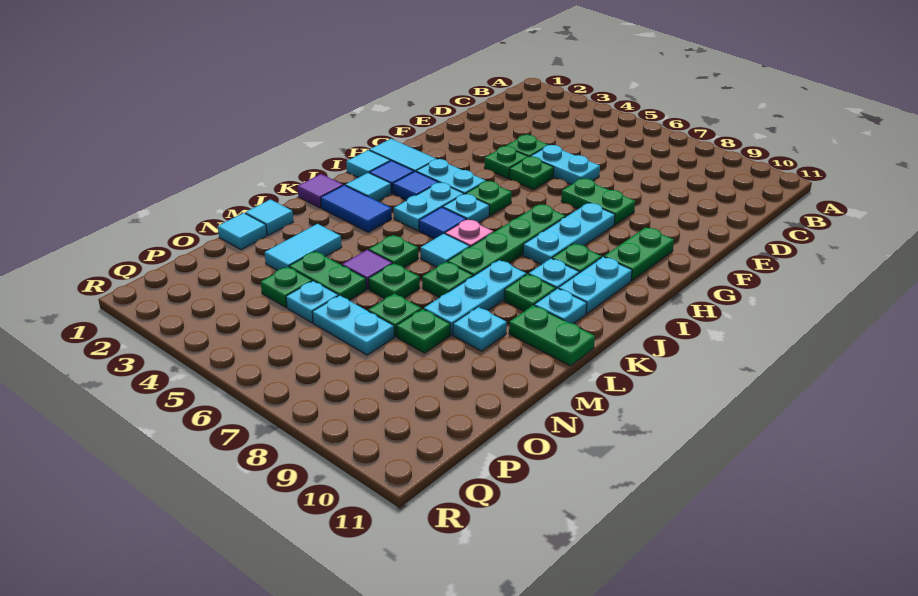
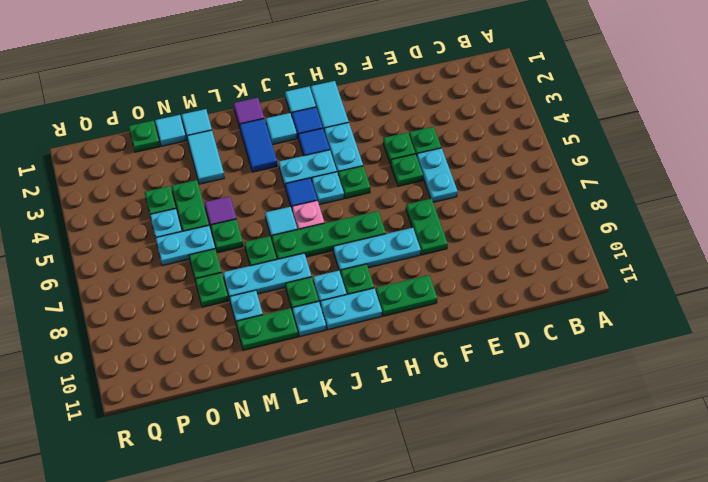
green 1x1 plate [369,235,418,268] -> green 1x1 plate moved to [129,121,160,152]
green 1x2 plate [509,305,595,366] -> green 1x2 plate turned to [236,308,298,350]
cyan 1x2 tile [265,224,342,270] -> cyan 1x2 tile turned to [187,130,224,184]
cyan 1x2 plate [312,295,394,355] -> cyan 1x2 plate turned to [156,226,215,266]

